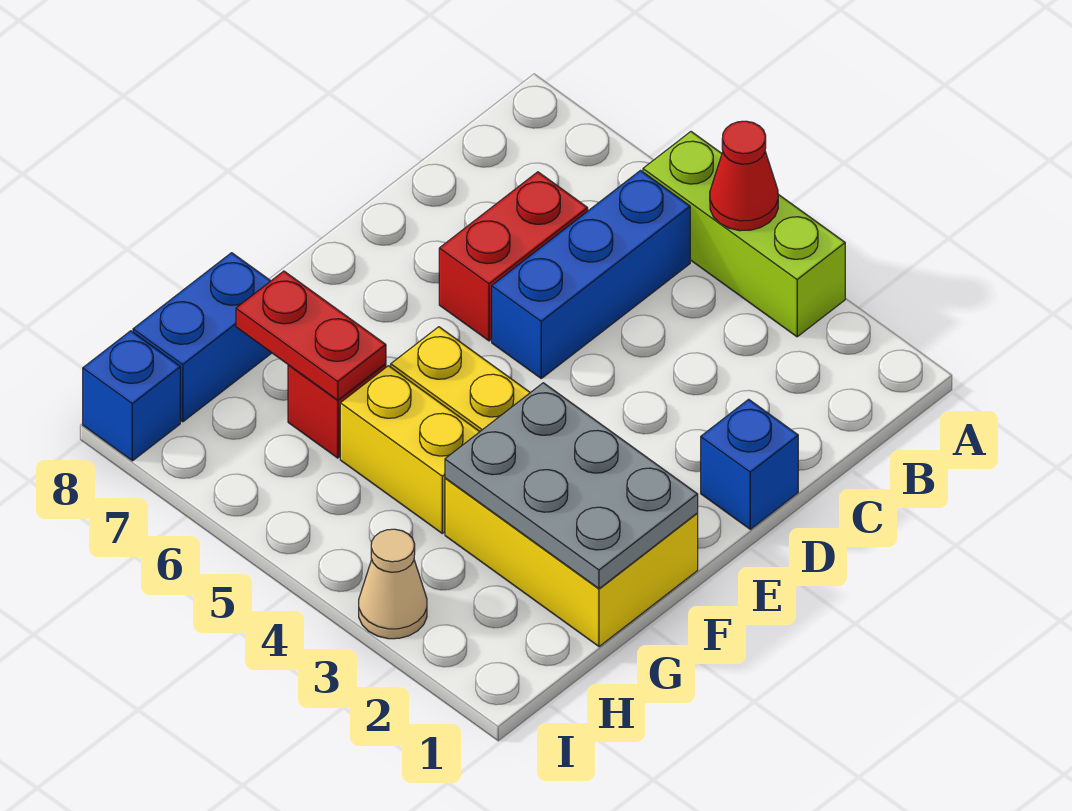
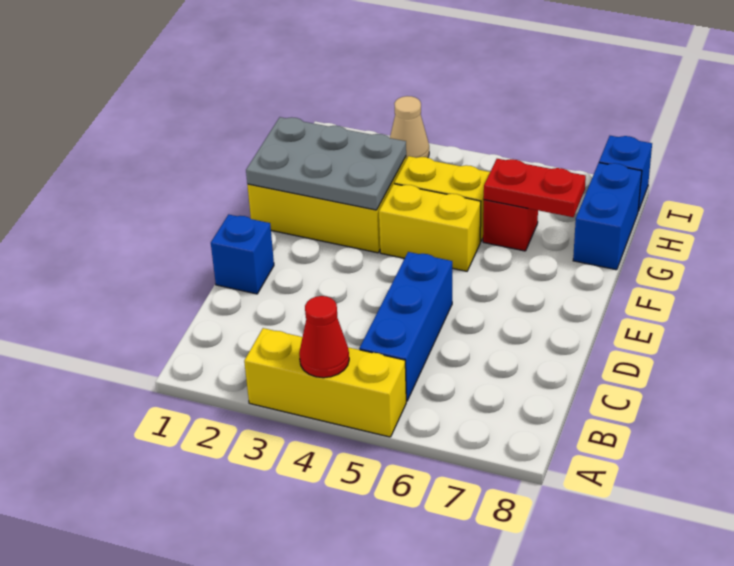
lime 1x3 brick [643,132,845,337] -> yellow 1x3 brick [244,328,406,437]
red 1x2 brick [439,172,588,341] -> none

